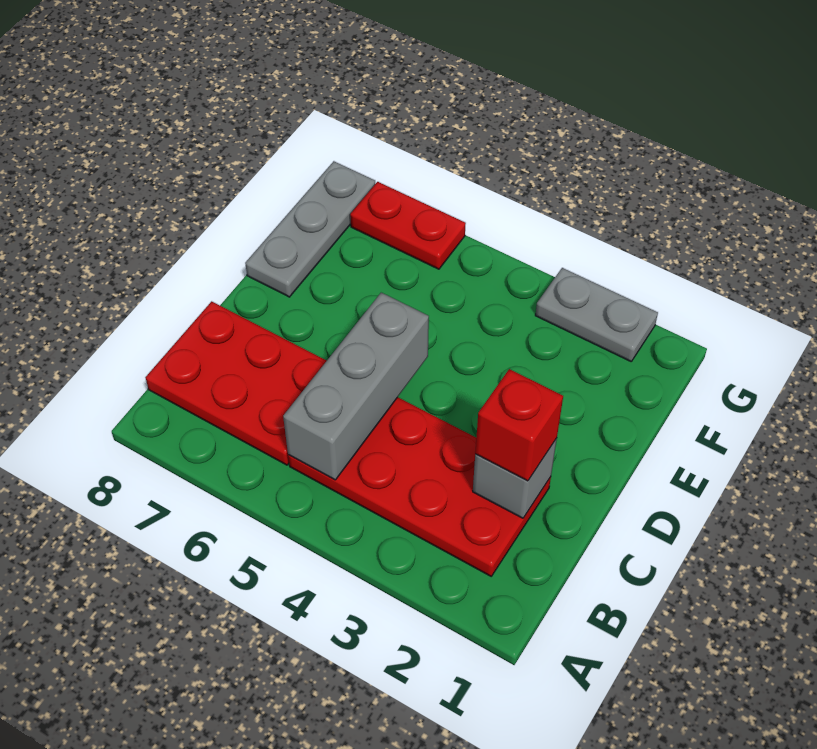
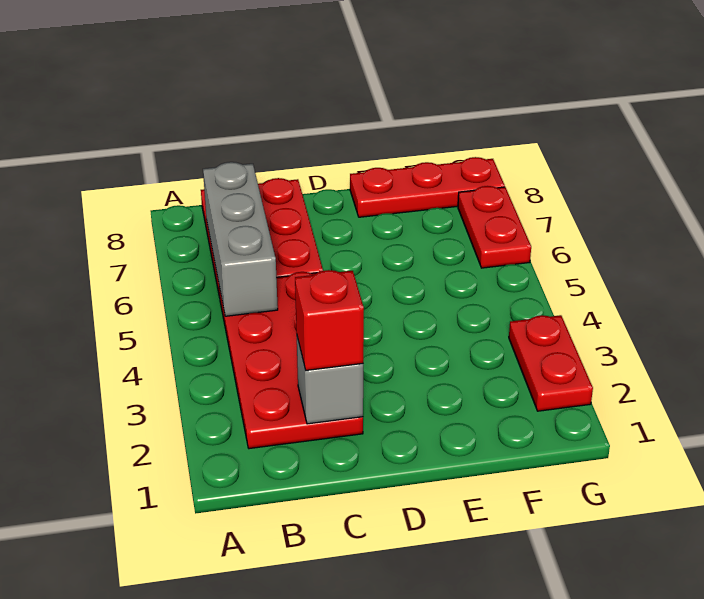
grey 1x3 brick [283,293,429,480] -> grey 1x3 brick turned to [203,162,278,316]
grey 1x3 plate [245,161,375,297] -> red 1x3 plate [350,157,505,217]
grey 1x2 plate [535,268,658,361] -> red 1x2 plate [509,315,593,411]

